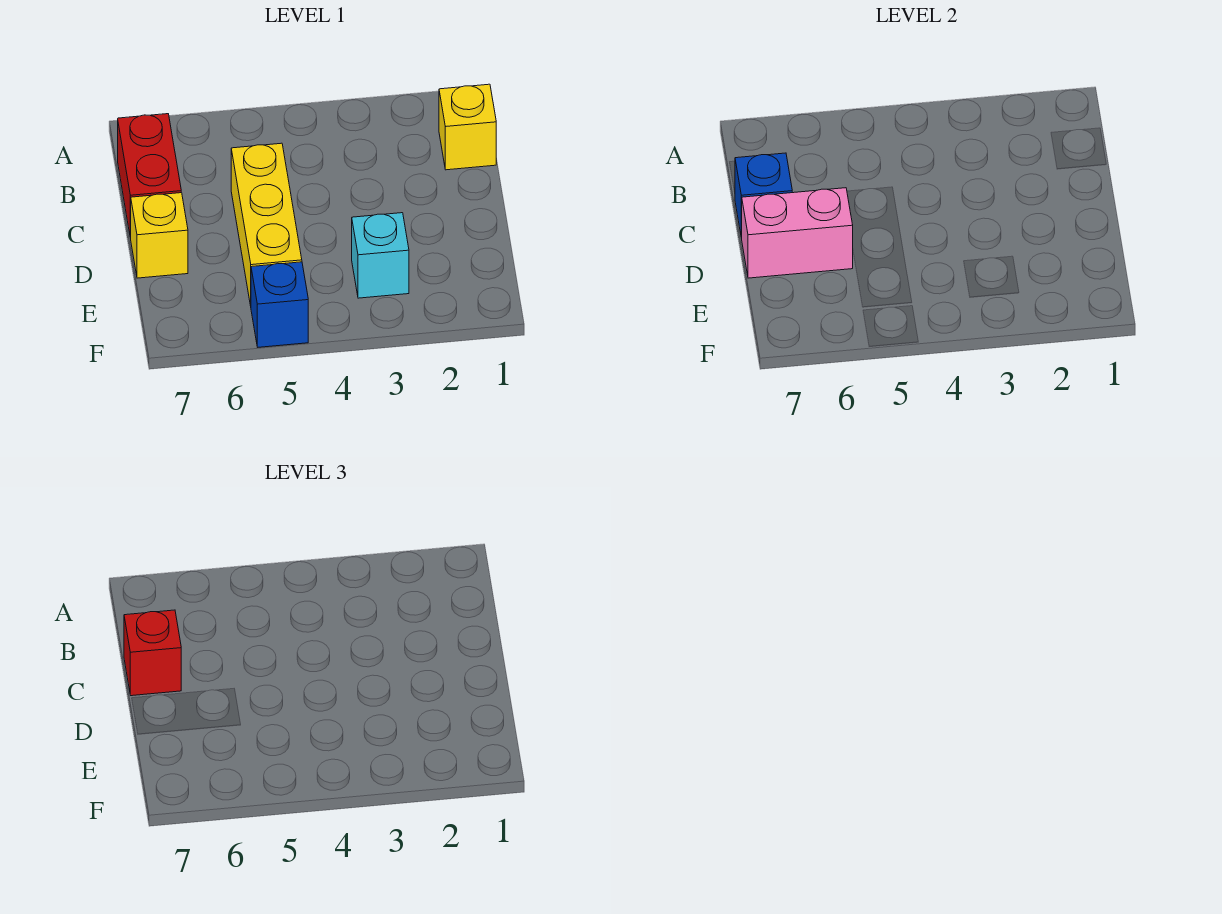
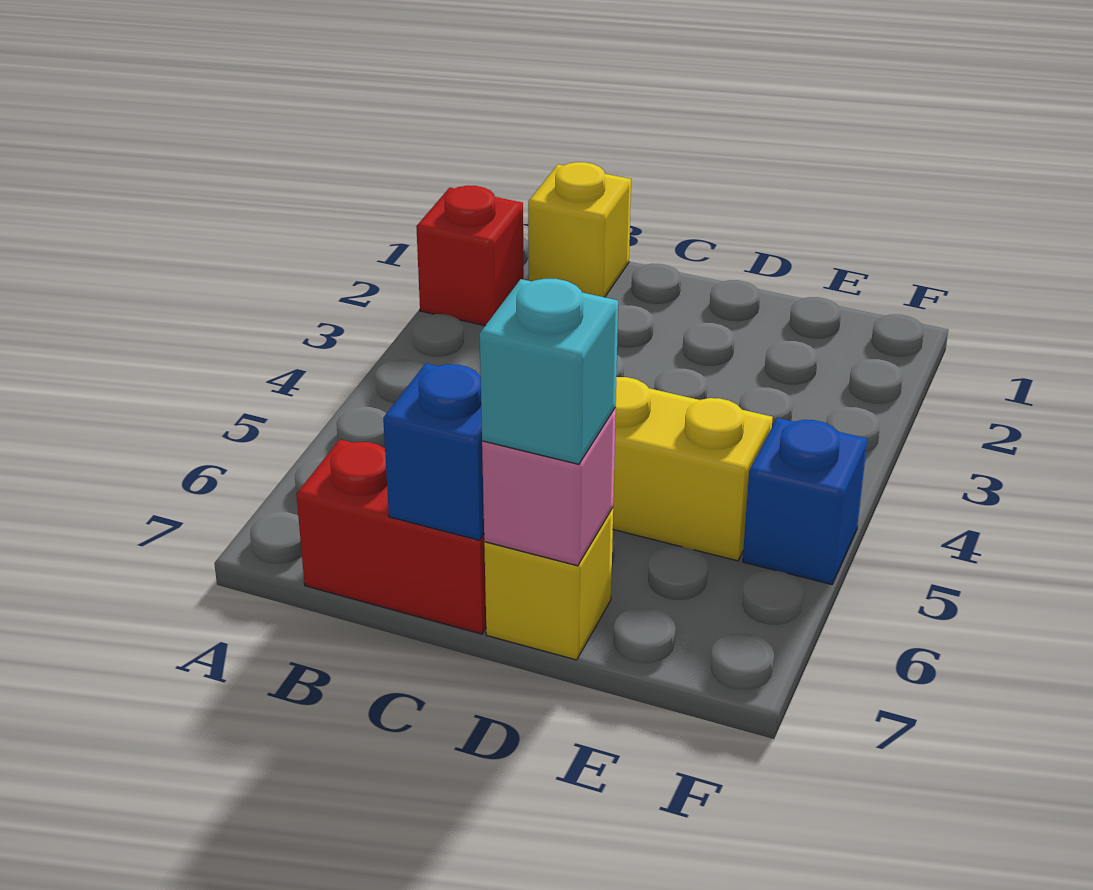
red 1x1 brick [124,610,181,696] -> red 1x1 brick moved to [416,186,524,326]
pink 1x2 brick [742,188,853,278] -> pink 1x1 brick [482,408,616,566]
cyan 1x1 brick [352,213,409,298] -> cyan 1x1 brick moved to [480,279,618,464]

